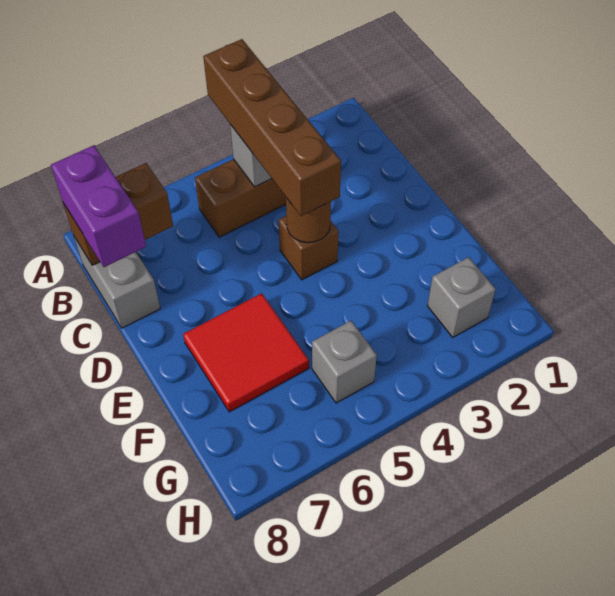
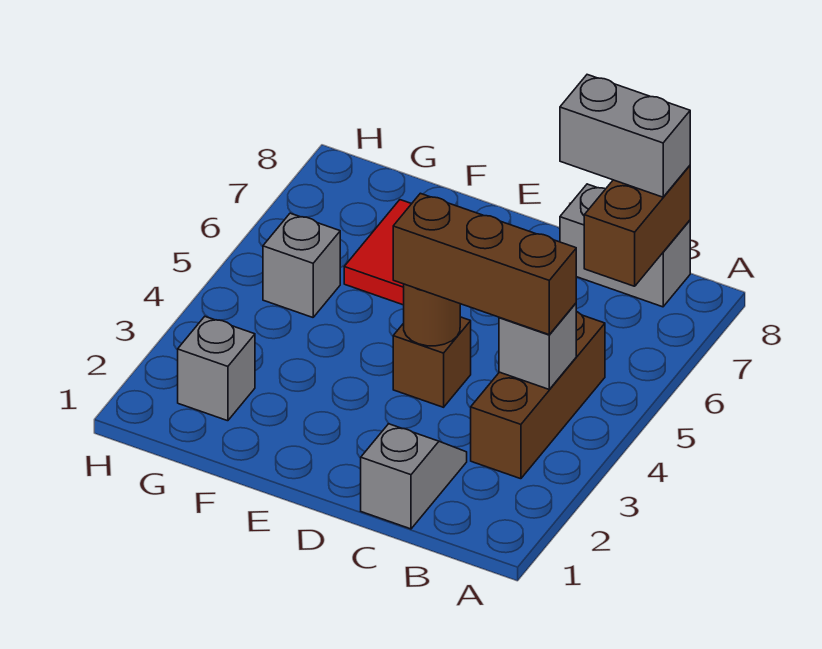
brown 1x4 brick [203,39,341,216] -> brown 1x3 brick [393,193,576,335]
purple 1x2 brick [51,145,146,267] -> grey 1x2 brick [560,75,690,197]
none -> grey 1x2 slope [361,424,467,529]

